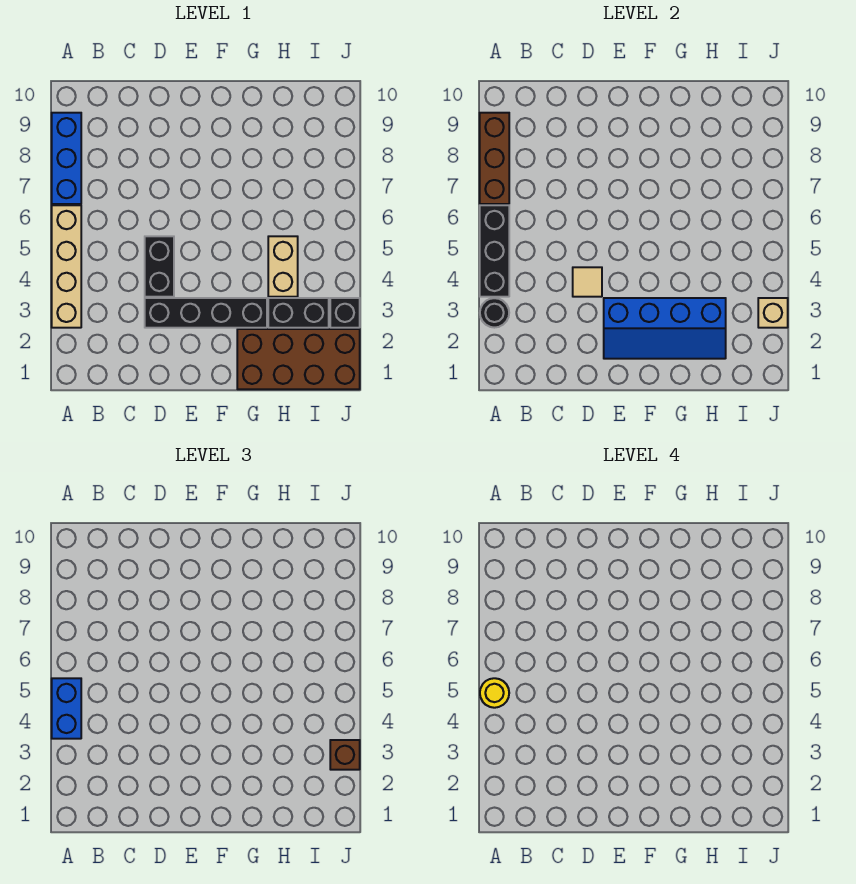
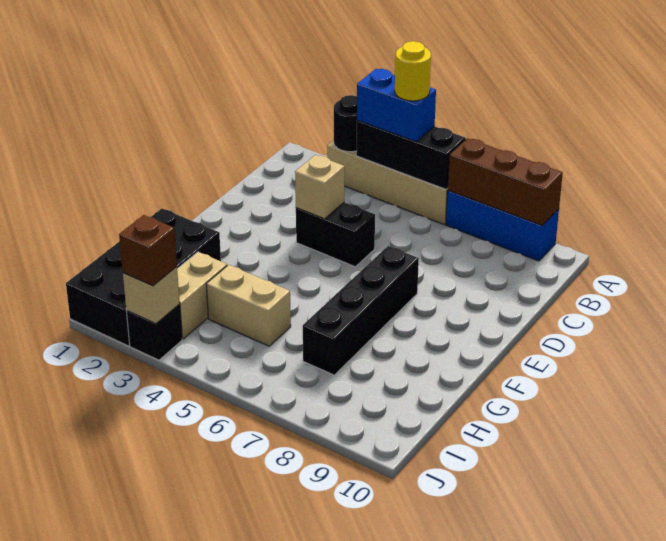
black 1x4 brick [145,298,267,328] -> black 1x4 brick moved to [303,246,419,375]
tan 1x1 tile [573,267,602,297] -> tan 1x1 brick [295,155,345,219]
blue 2x4 slope [604,298,726,359] -> none
brown 2x4 brick [237,329,360,389] -> black 2x4 brick [66,209,221,346]
black 1x2 brick [268,298,329,328] -> tan 1x2 brick [177,252,227,339]

